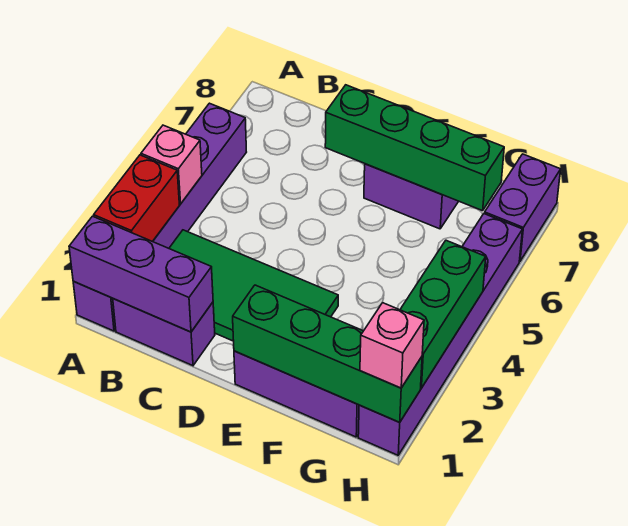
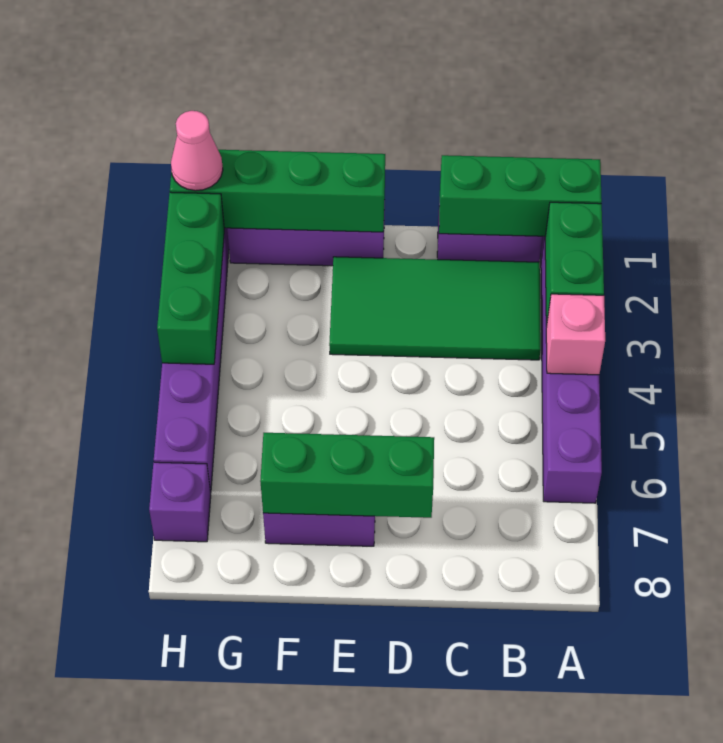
purple 1x3 brick [69,216,213,332] -> green 1x3 brick [439,155,602,237]
red 1x2 brick [94,155,180,241] -> green 1x2 brick [545,202,604,326]
green 1x4 brick [325,85,504,211] -> green 1x3 brick [260,433,434,518]
pink 1x1 brick [360,303,424,388] -> pink 1x1 cone [171,111,223,191]
purple 1x2 brick [485,154,561,261] -> purple 1x1 brick [149,462,211,542]

